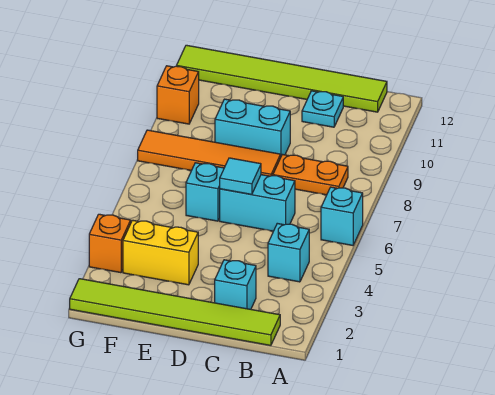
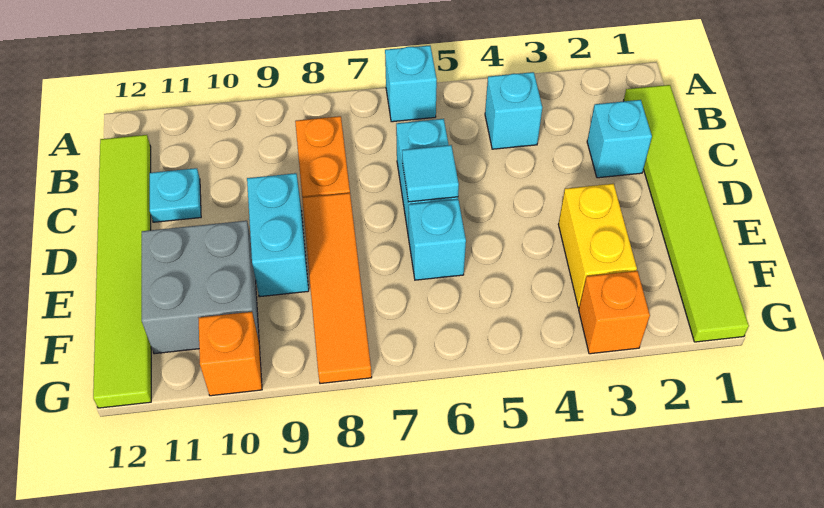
none -> grey 2x2 brick [142,221,259,354]

